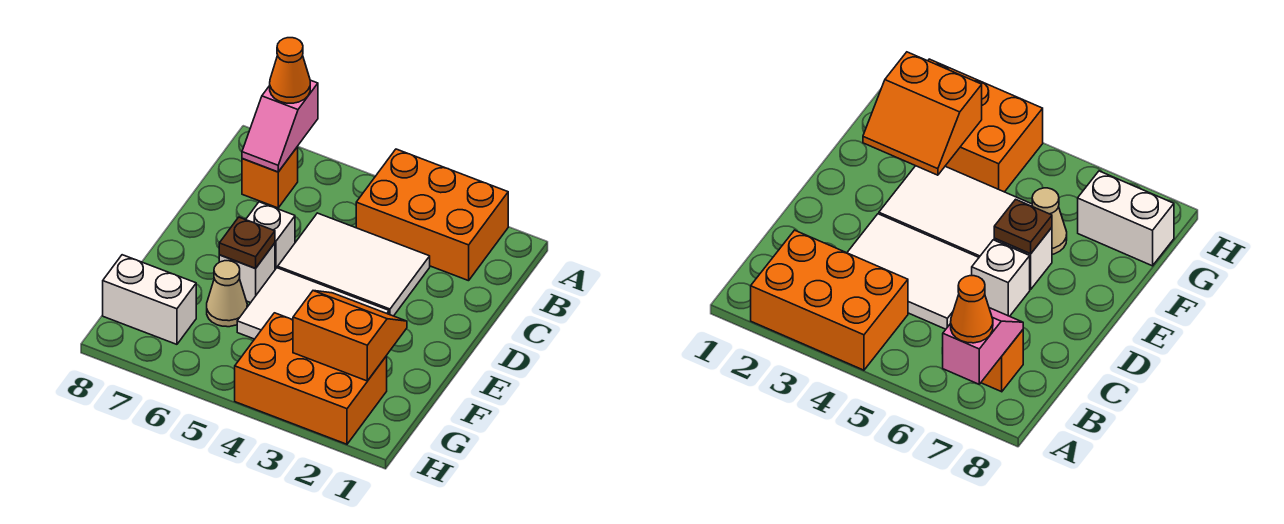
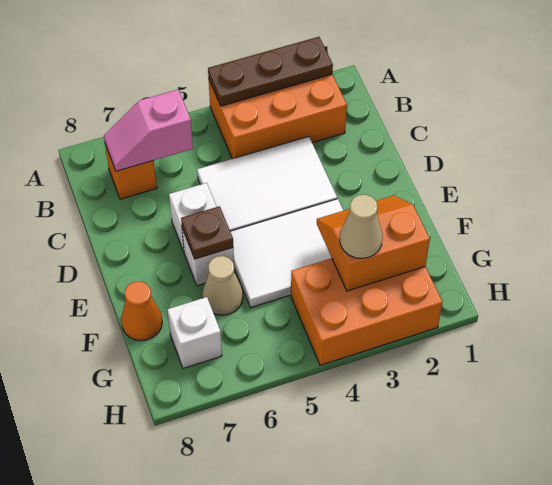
none -> brown 1x3 plate [208,37,333,106]
pink 1x2 slope [242,80,318,172] -> pink 1x2 slope turned to [104,90,193,171]
orange 1x1 cone [270,38,310,103] -> orange 1x1 cone moved to [121,281,162,341]
none -> tan 1x1 cone [340,195,383,258]
white 1x2 brick [103,255,196,344] -> white 1x1 brick [167,297,222,368]

